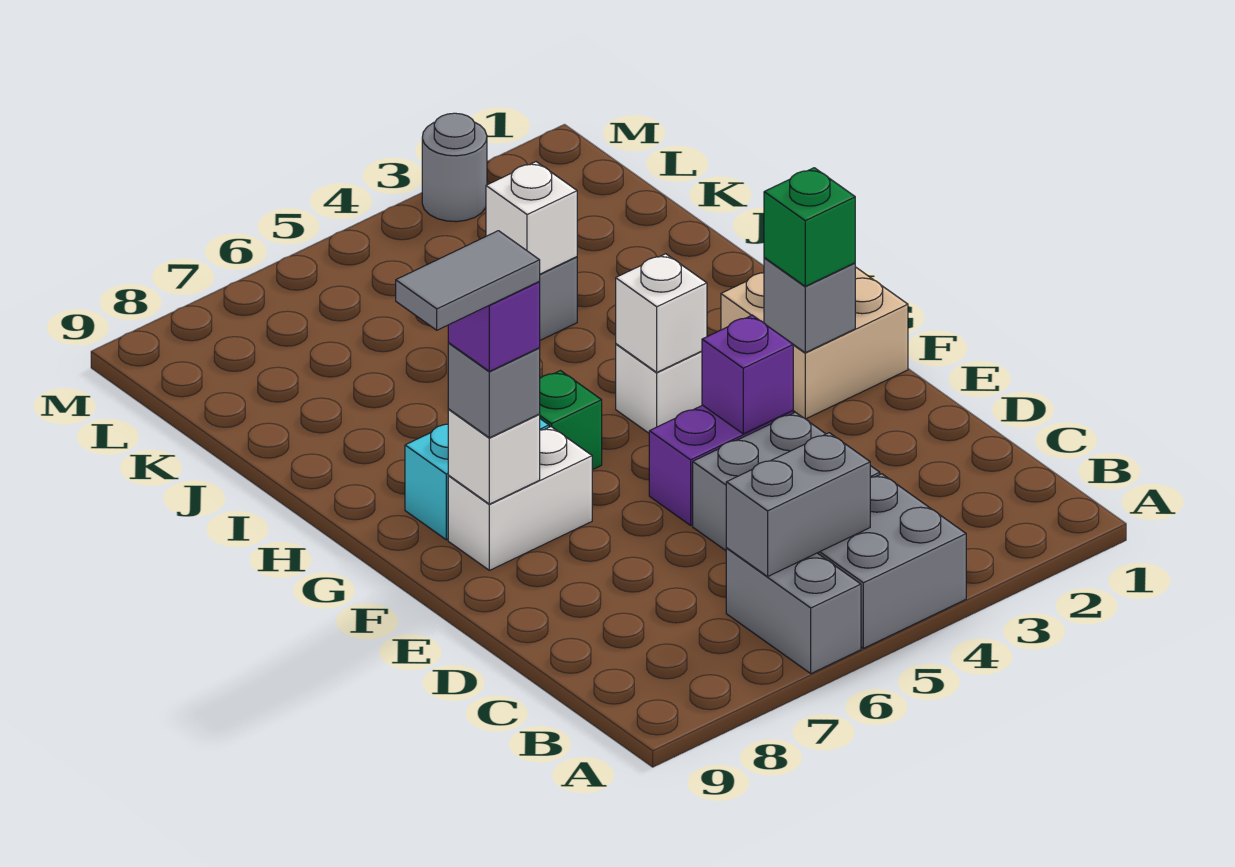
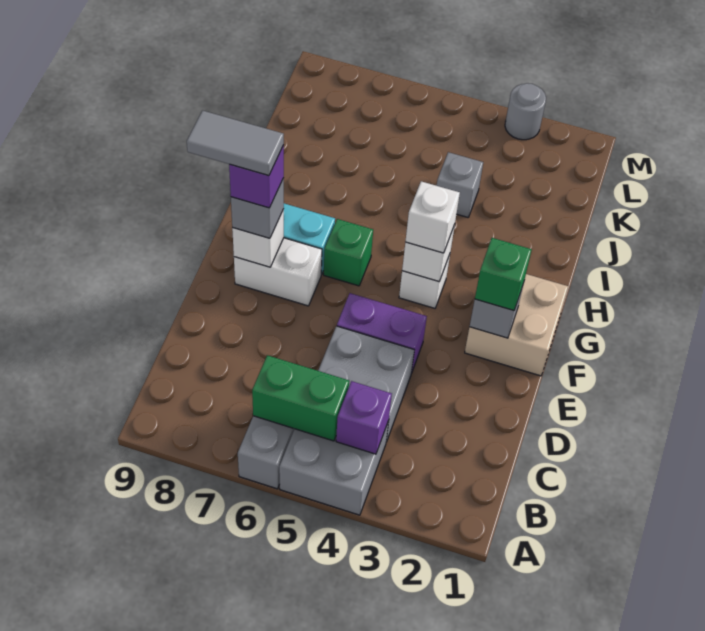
grey 1x2 brick [726,433,870,576] -> green 1x2 brick [252,355,349,441]
purple 1x1 brick [702,315,793,434] -> purple 1x1 brick moved to [336,381,392,454]
white 1x1 brick [486,162,577,274] -> white 1x1 brick moved to [405,181,460,253]

